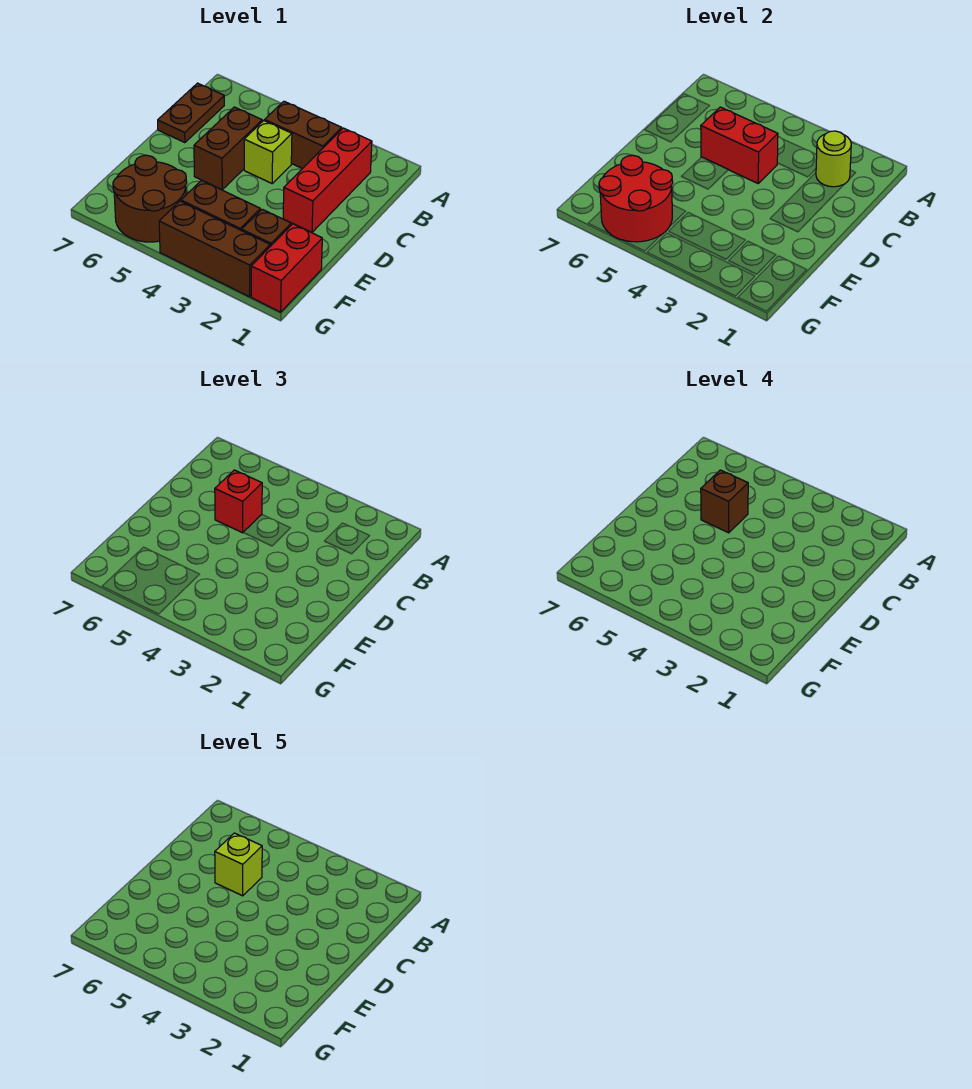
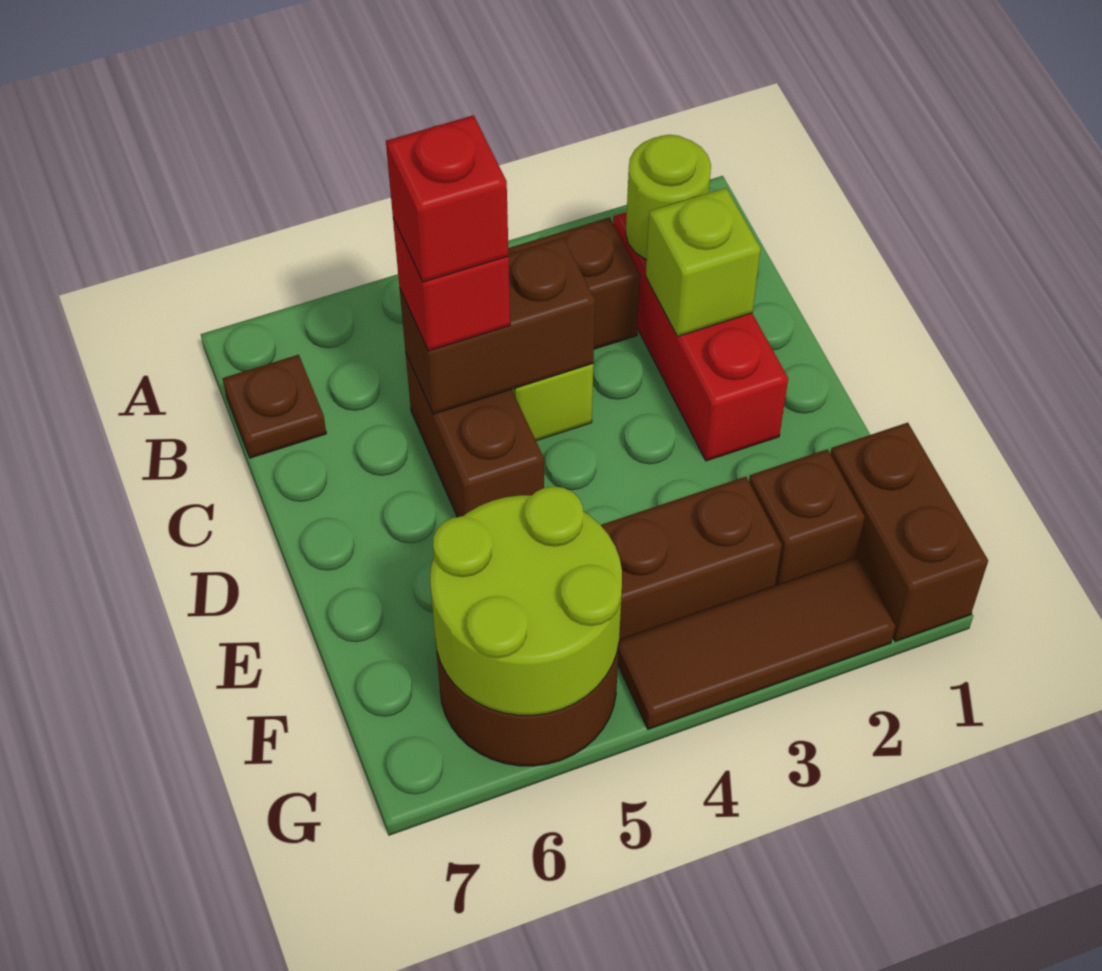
brown 1x2 plate [158,83,224,143] -> brown 1x1 plate [222,355,326,458]
red 1x2 brick [701,107,778,183] -> brown 1x2 brick [400,238,595,414]
brown 1x1 brick [701,470,748,533] -> red 1x1 brick [386,115,509,282]
lime 1x1 brick [215,833,262,896] -> lime 1x1 brick moved to [646,188,761,337]
red 1x2 brick [251,224,322,312] -> brown 1x2 brick [830,423,988,642]
red 2x2 round brick [599,155,673,242] -> lime 2x2 round brick [430,486,622,715]
brown 1x3 brick [159,201,270,297] -> brown 1x3 tile [618,558,895,729]

